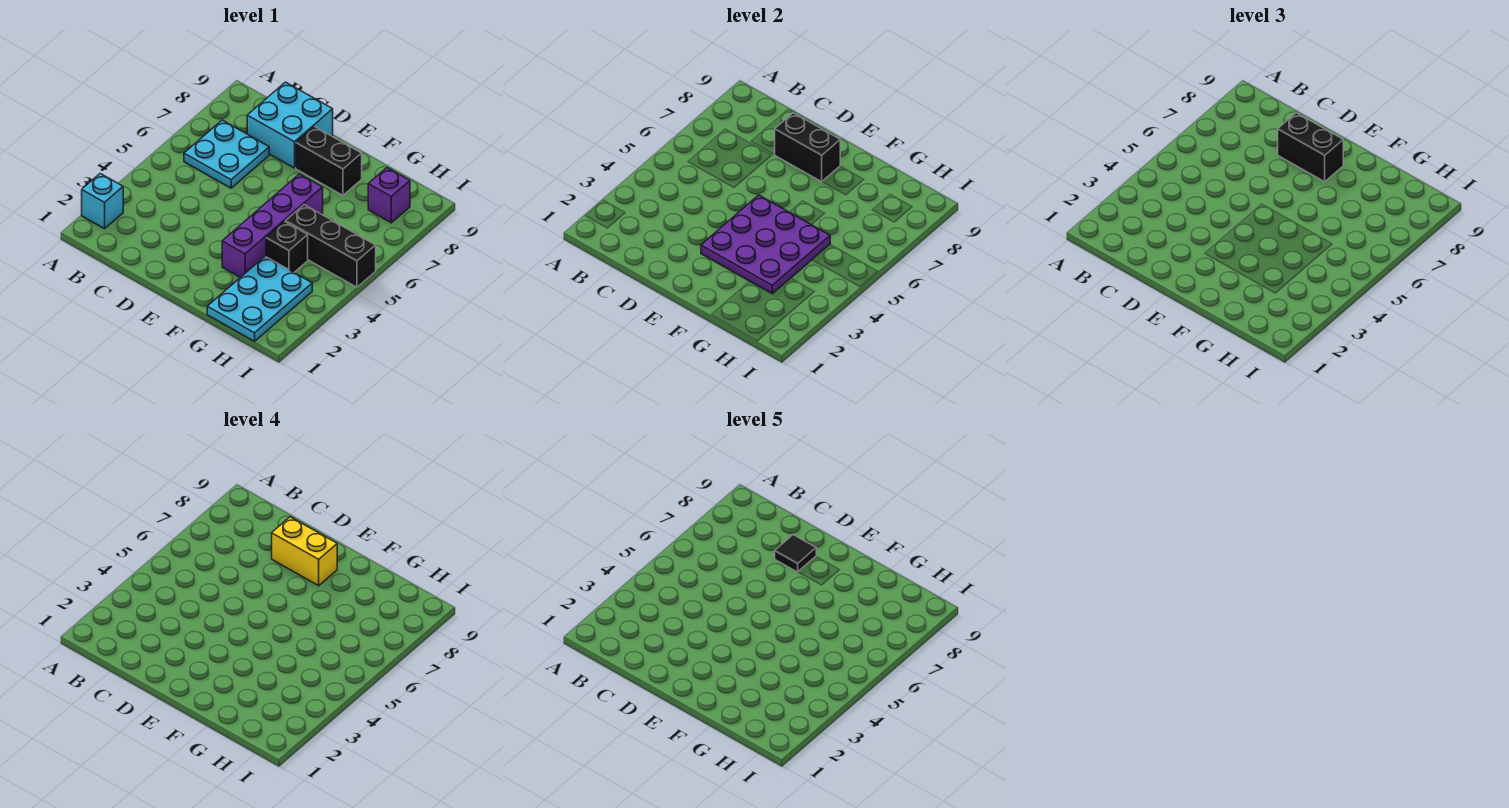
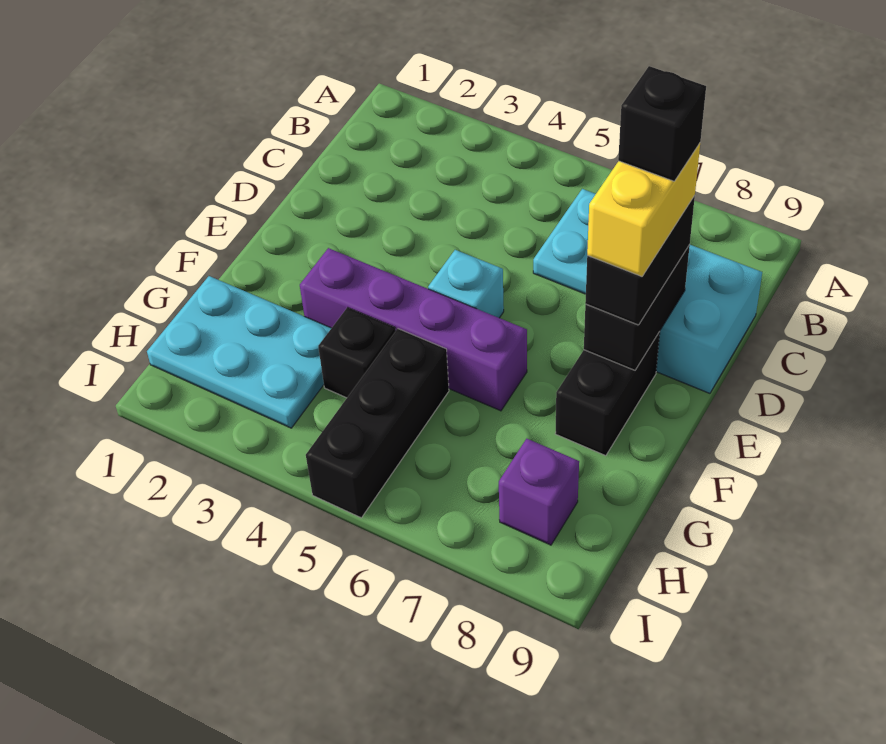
cyan 1x1 brick [82,174,123,229] -> cyan 1x1 brick moved to [428,250,504,318]
black 1x1 tile [775,535,816,572] -> black 1x1 brick [618,66,706,181]
purple 3x3 plate [701,195,830,293] -> none

